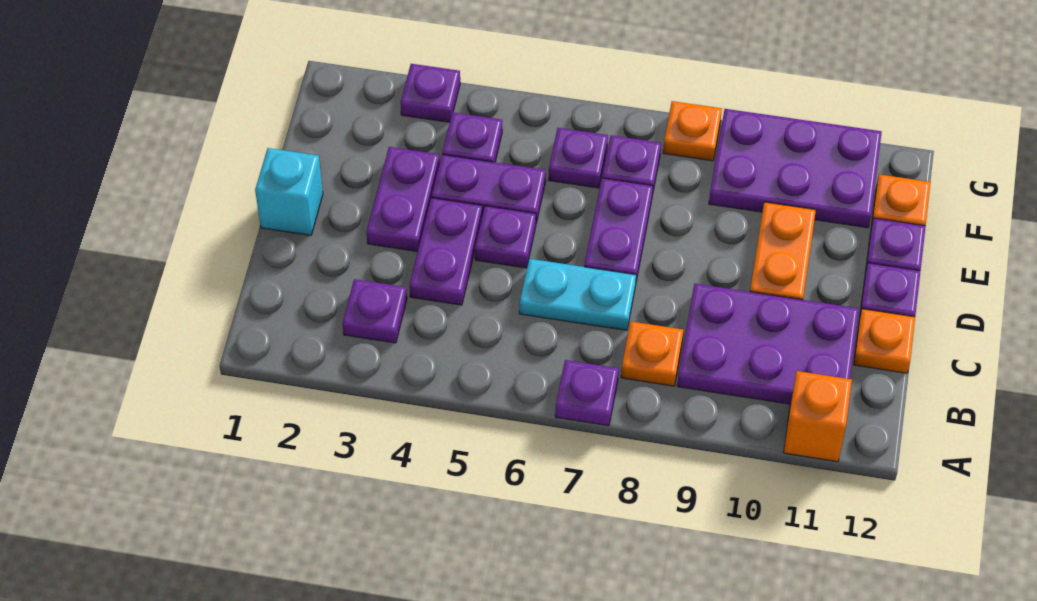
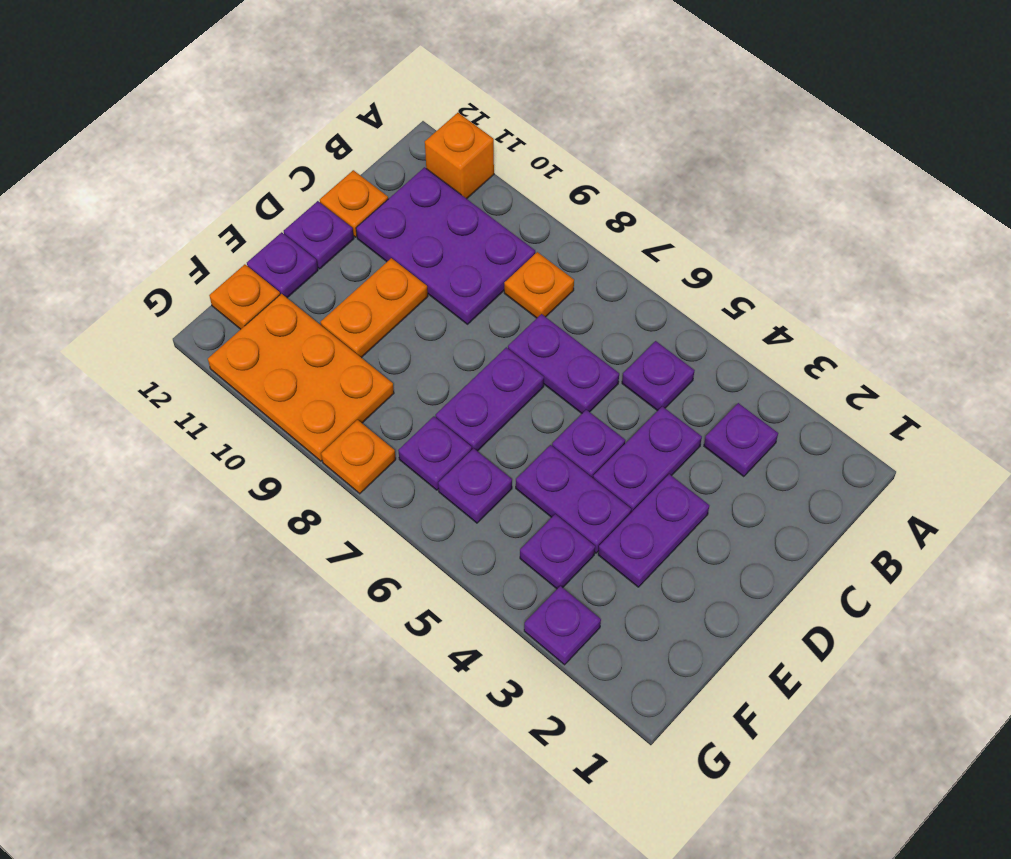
purple 1x1 plate [555,360,619,426] -> purple 1x1 plate moved to [622,341,695,411]
cyan 1x2 plate [519,259,636,330] -> purple 1x2 plate [508,314,619,413]
cyan 1x1 brick [255,148,323,235] -> none
purple 2x3 plate [709,109,882,228] -> orange 2x3 plate [208,294,394,461]

